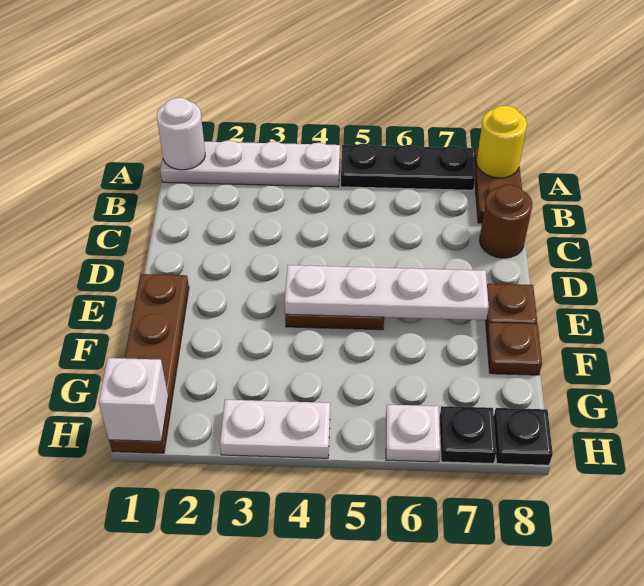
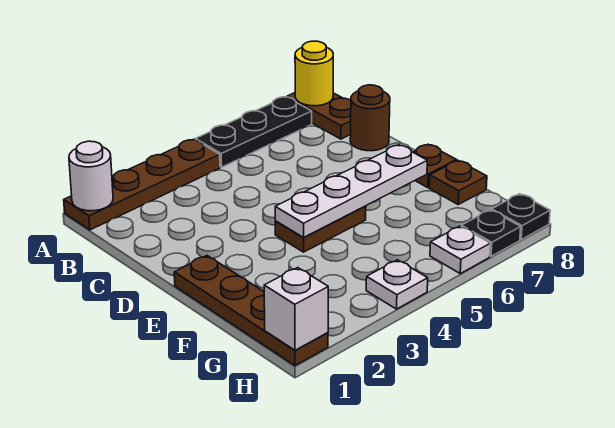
white 1x4 plate [160,141,340,187] -> brown 1x4 plate [64,139,220,230]
white 1x2 plate [220,400,330,458] -> white 1x1 plate [366,260,428,309]

